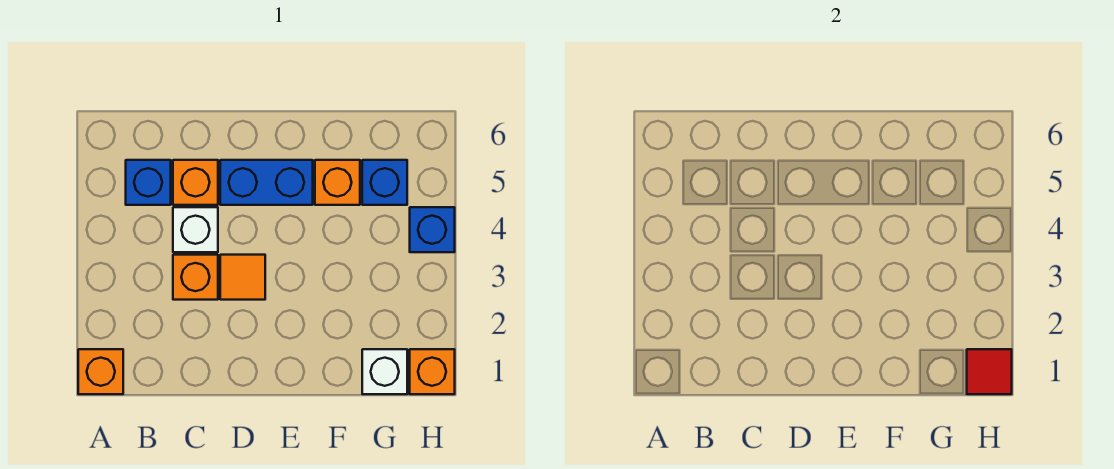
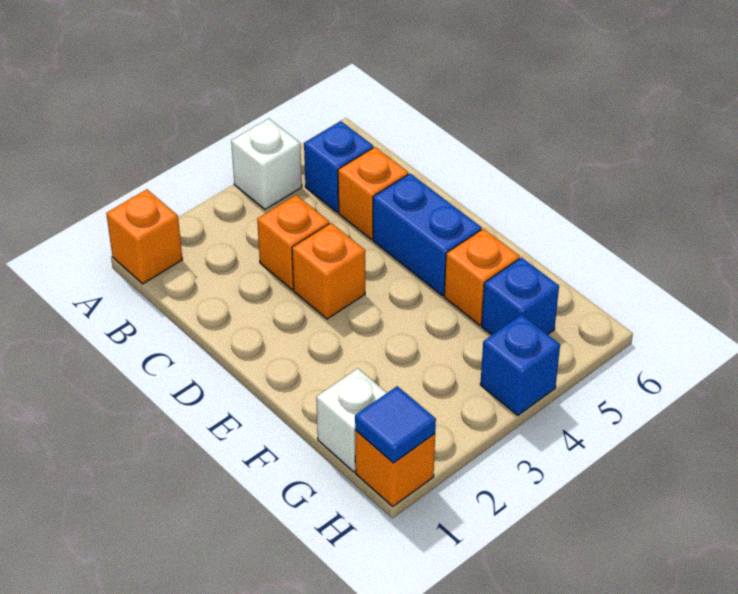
white 1x1 brick [173,207,218,252] -> white 1x1 brick moved to [231,119,302,209]
orange 1x1 tile [220,255,265,300] -> orange 1x1 brick [292,223,365,319]
red 1x1 tile [967,349,1012,394] -> blue 1x1 tile [355,386,436,463]

